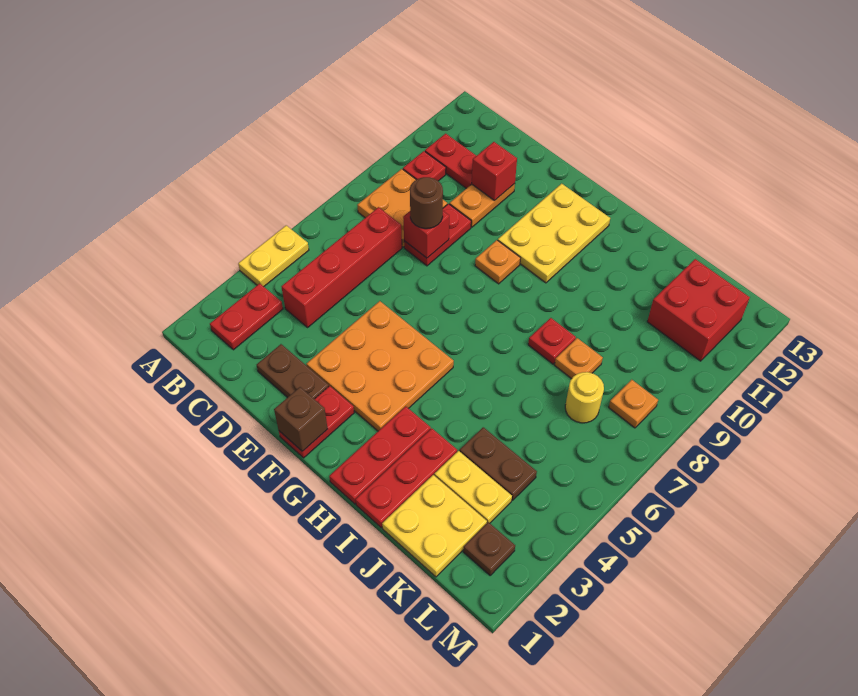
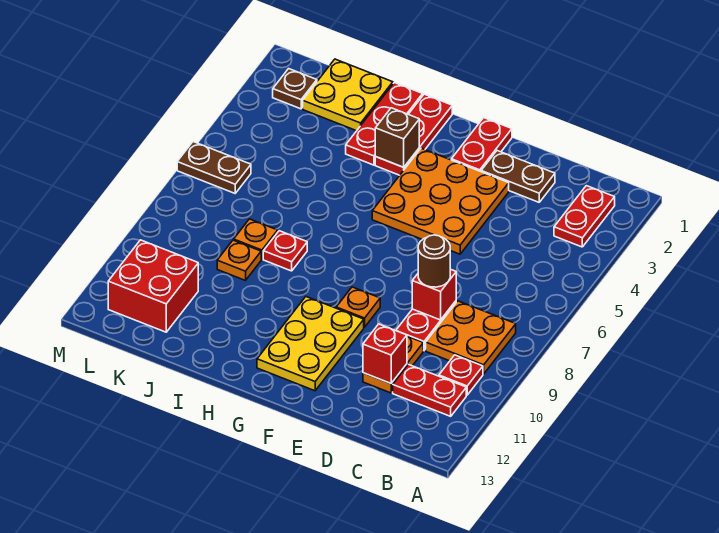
yellow 1x2 plate [238,225,309,286] -> none
red 1x4 brick [281,207,402,327] -> none
brown 1x1 brick [274,387,328,451] -> brown 1x1 brick moved to [375,108,419,167]
yellow 1x2 plate [434,451,512,523] -> none
brown 1x2 plate [460,427,537,500] -> brown 1x2 plate moved to [177,142,251,193]
yellow 1x1 round brick [565,372,604,423] -> none
orange 1x1 plate [609,380,658,428] -> orange 1x1 plate moved to [217,240,261,281]

